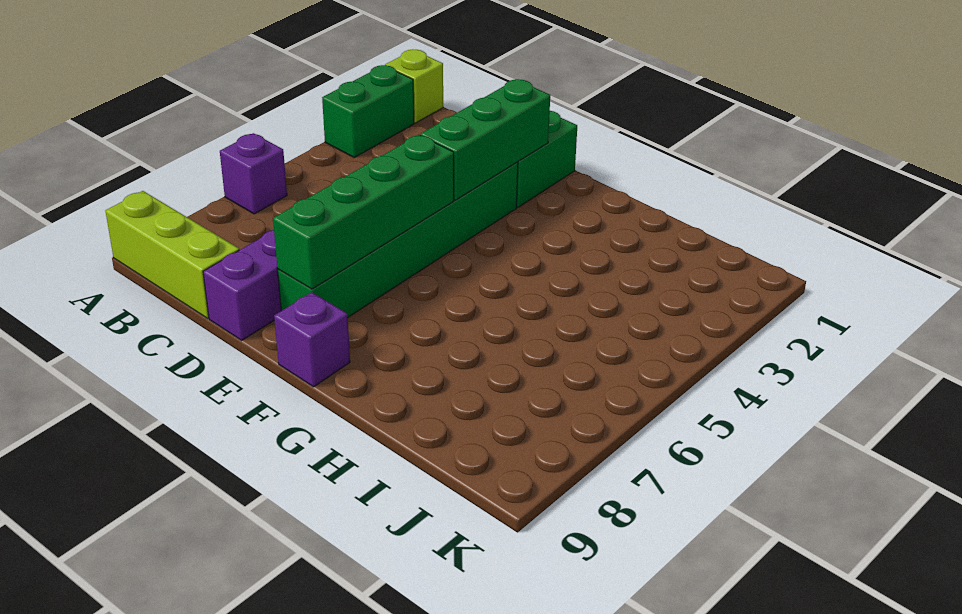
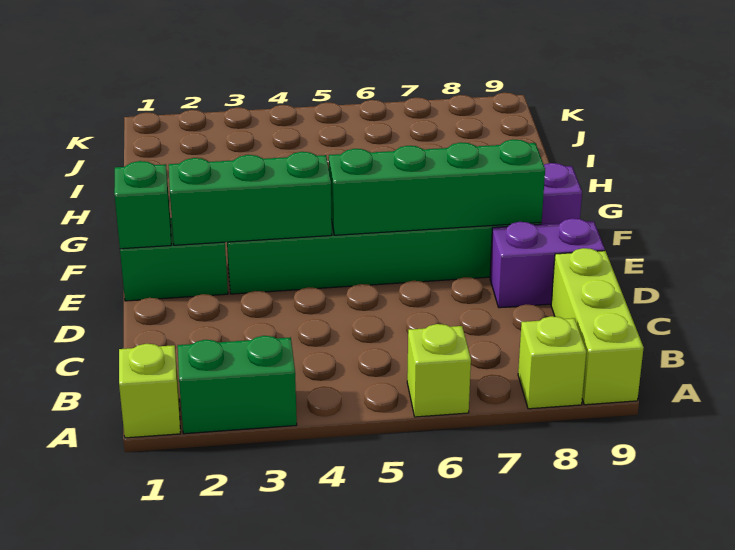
purple 1x1 brick [220,133,287,214] -> lime 1x1 brick [407,324,471,417]
none -> lime 1x1 brick [518,316,586,409]
none -> green 1x1 brick [114,161,171,249]

